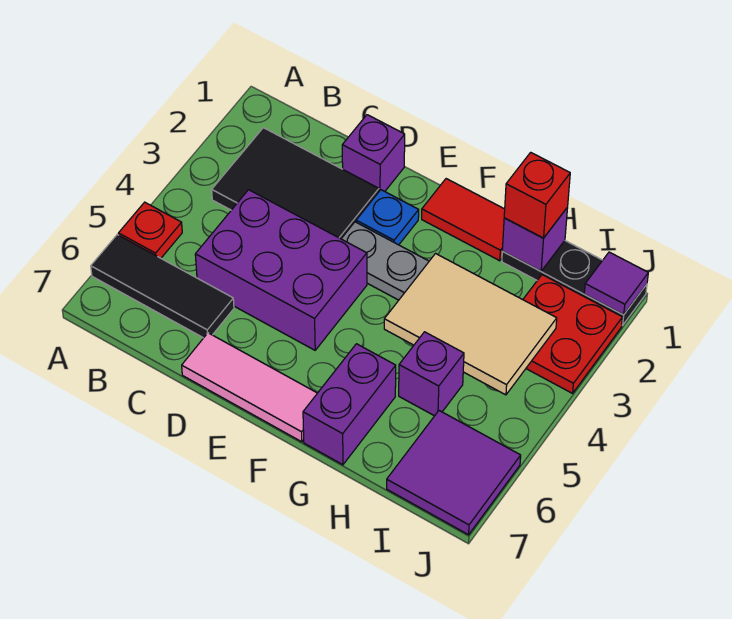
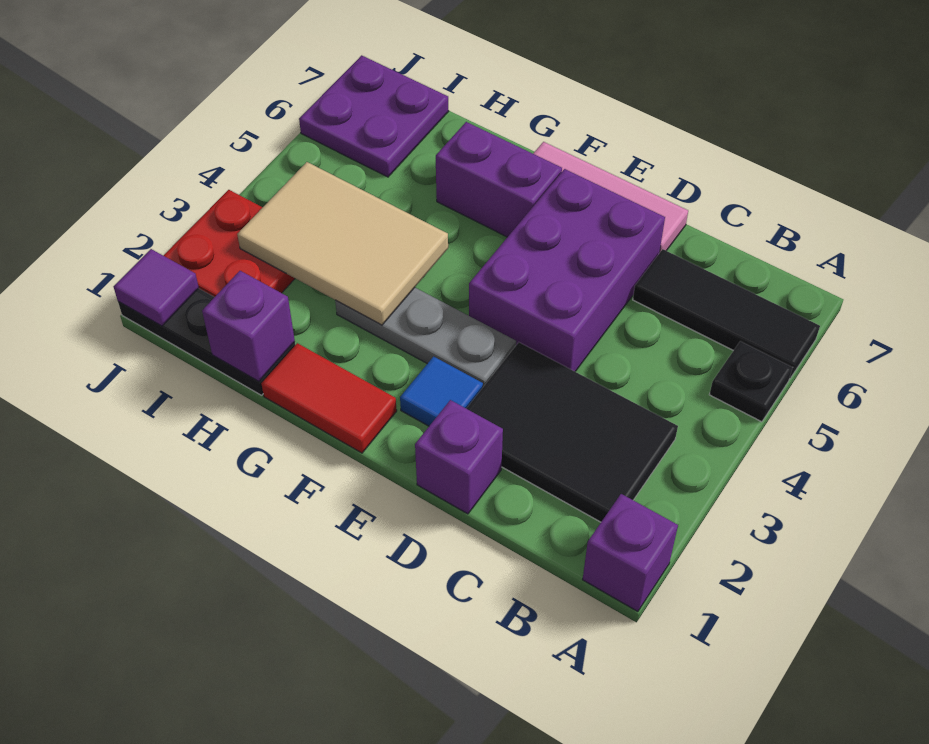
red 1x1 plate [118,202,182,258] -> black 1x1 plate [709,341,793,422]
purple 2x3 brick [195,190,367,350] -> purple 2x3 brick turned to [469,169,665,372]
blue 1x1 plate [356,190,419,245] -> blue 1x1 tile [400,357,483,426]
purple 1x2 brick [303,344,396,465] -> purple 1x2 brick turned to [436,122,562,237]
red 1x1 brick [504,152,570,238] -> none
purple 1x1 brick [399,332,464,416] -> purple 1x1 brick moved to [583,494,678,611]
purple 2x2 tile [387,411,521,535] -> purple 2x2 plate [299,55,449,177]

